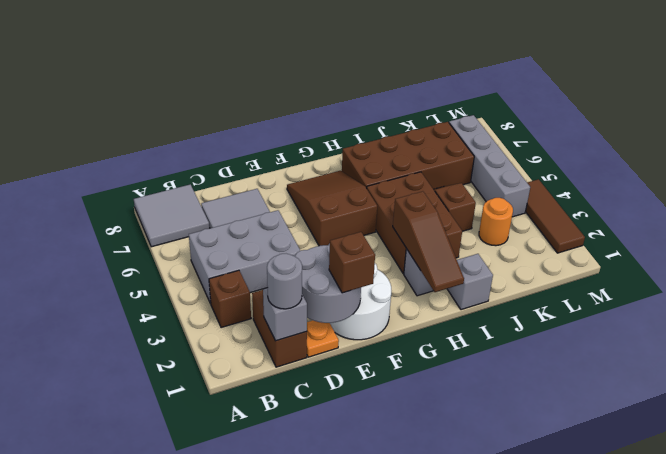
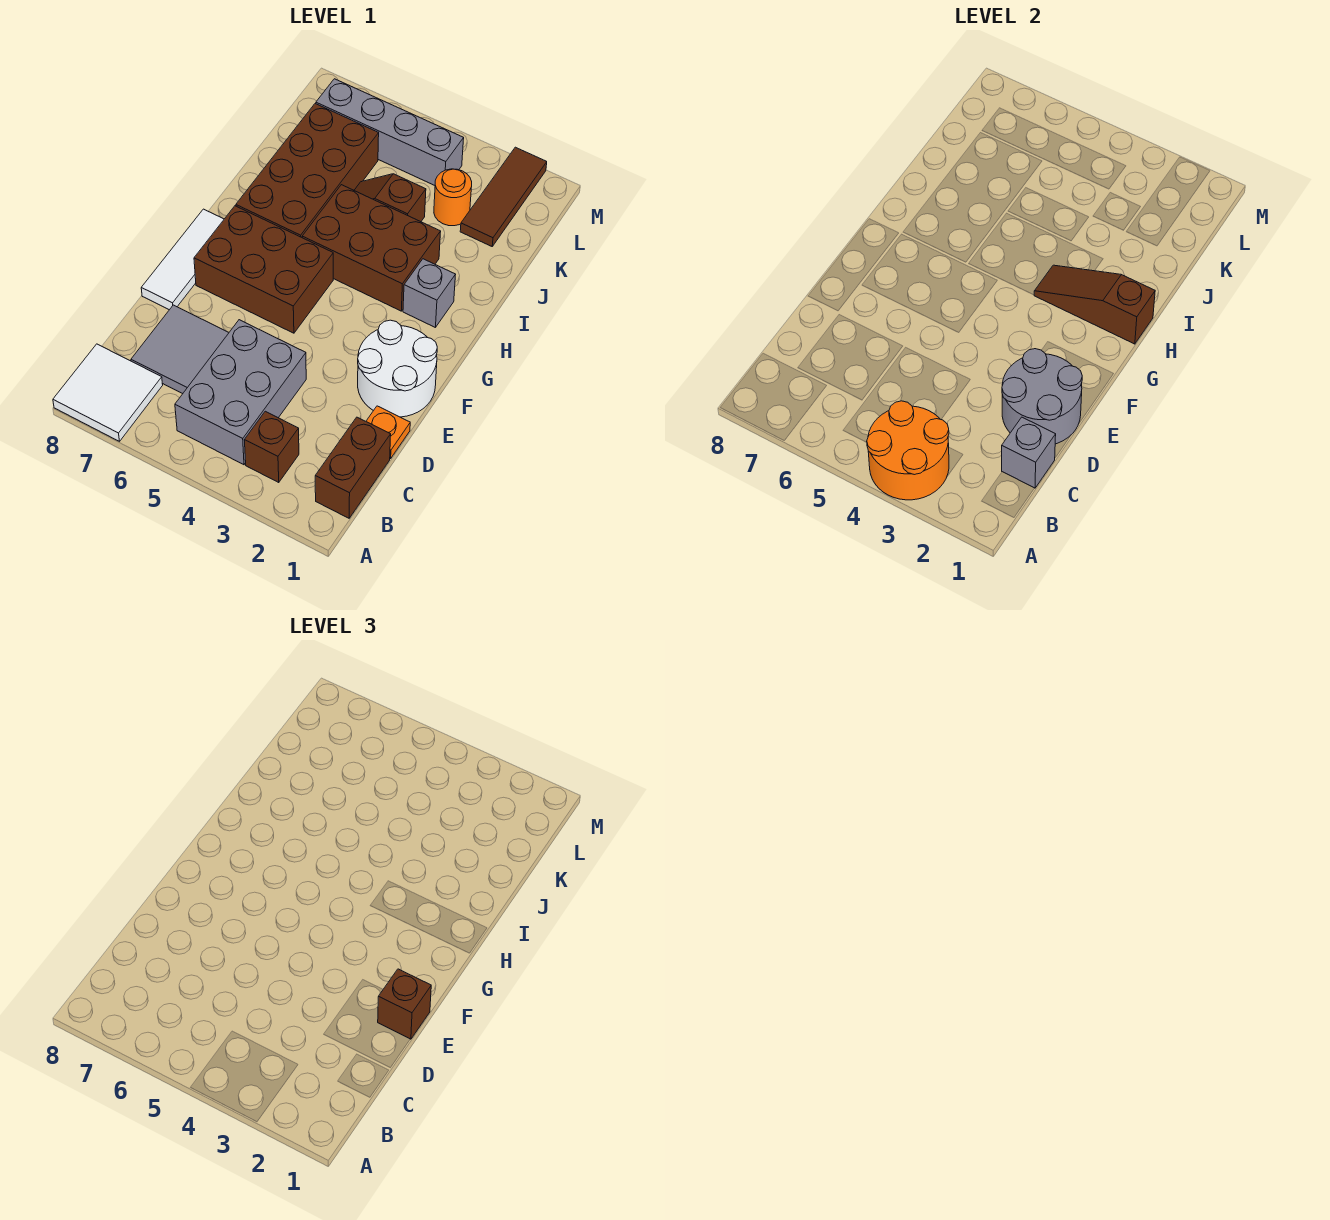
none -> orange 2x2 round brick [867,401,949,500]
grey 2x2 tile [134,184,209,247] -> white 2x2 tile [53,344,163,441]
brown 1x2 brick [252,290,307,367] -> brown 1x2 brick turned to [315,417,391,518]
grey 1x1 round brick [267,254,302,309] -> none
none -> white 1x3 tile [141,209,224,310]
brown 2x3 slope [287,171,377,246] -> brown 2x3 brick [194,206,333,333]
brown 1x3 slope [393,191,464,292] -> brown 1x3 slope turned to [1034,265,1155,344]
grey 1x1 brick [447,254,493,310] -> none
brown 1x3 tile [526,179,585,253] -> brown 1x3 tile turned to [460,147,547,246]

